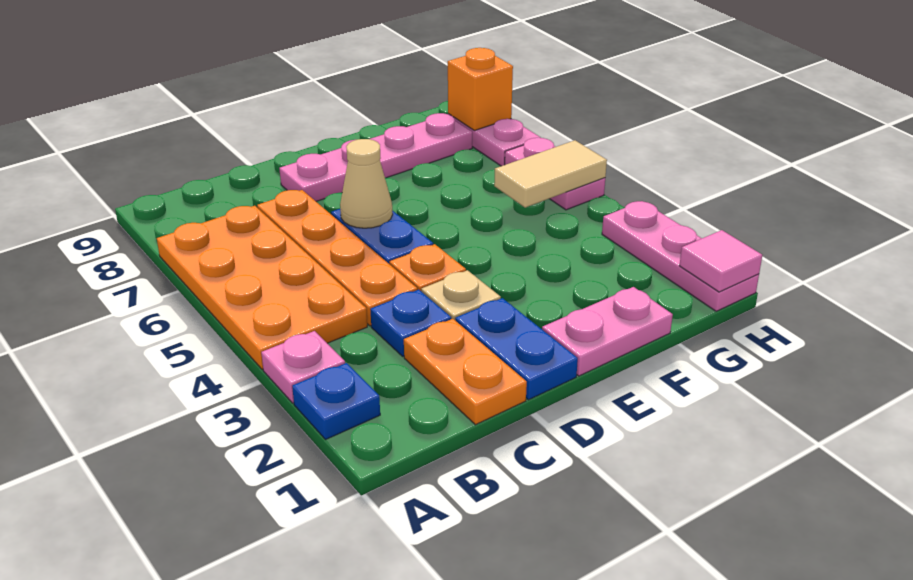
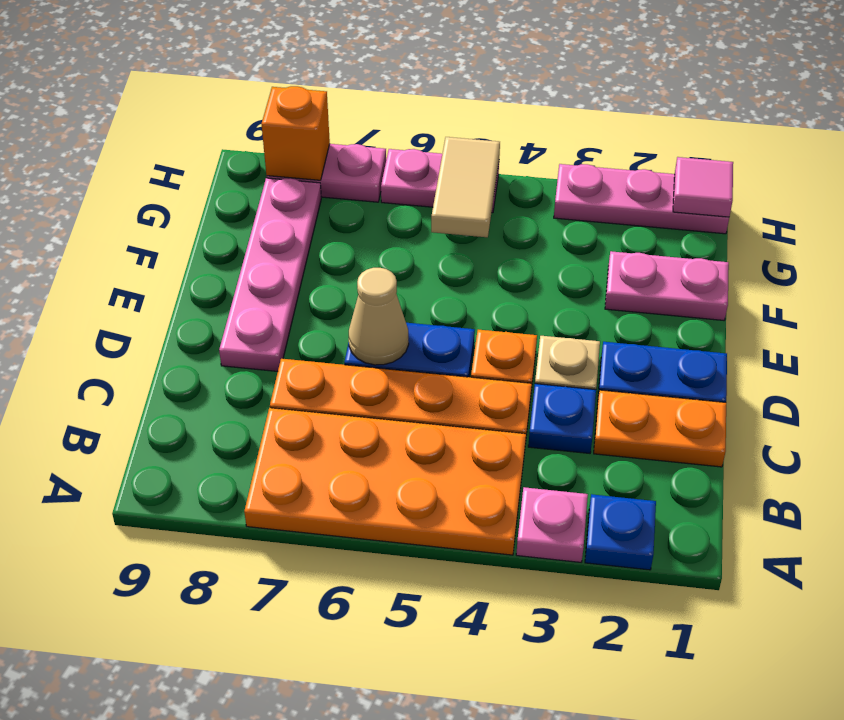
pink 1x2 plate [542,287,673,376] -> pink 1x2 plate turned to [605,251,729,320]

